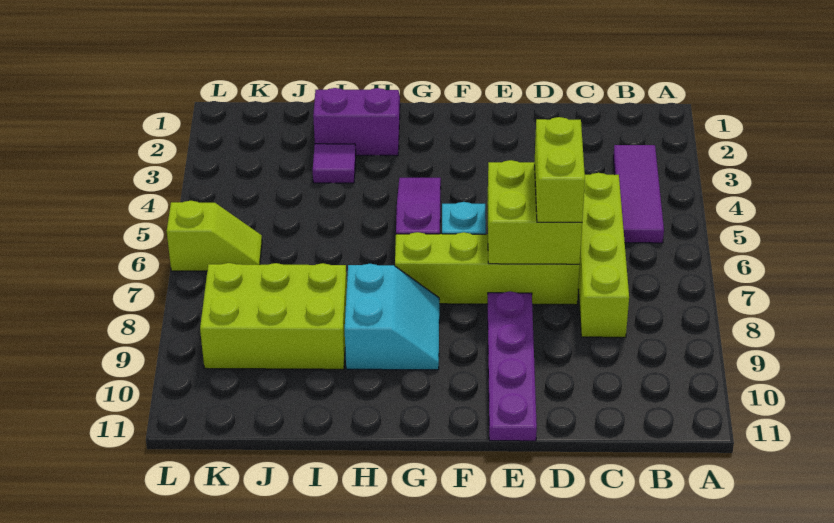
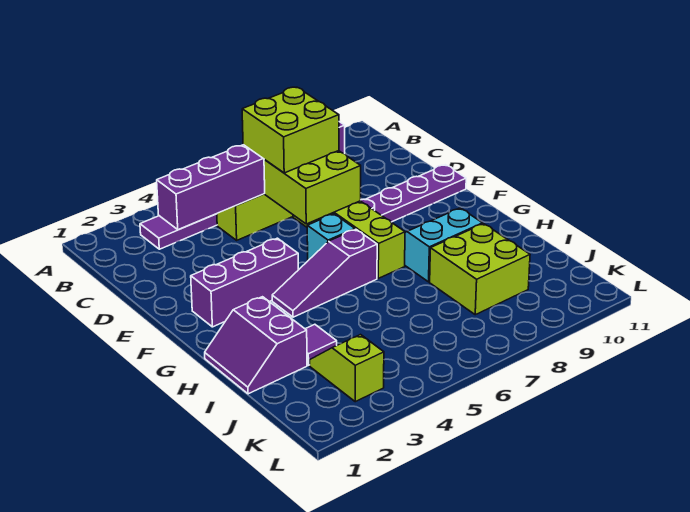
none -> purple 1x6 brick [157,122,345,230]
lime 1x2 brick [535,117,585,222] -> lime 2x2 brick [242,87,339,173]
none -> purple 1x3 brick [191,238,298,327]
lime 2x3 brick [200,263,347,369] -> lime 2x2 brick [430,224,530,315]
lime 1x2 slope [167,201,262,271] -> lime 1x2 slope moved to [310,335,384,402]

